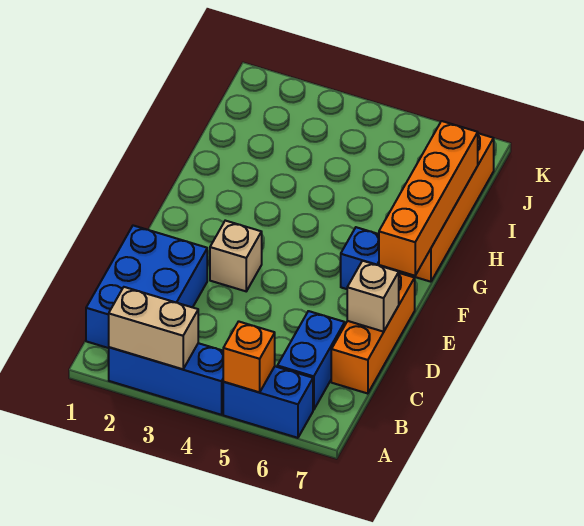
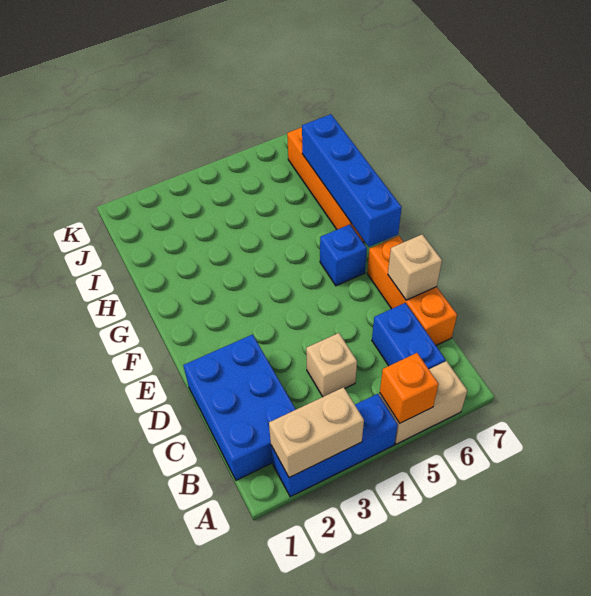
blue 1x2 brick [223,366,313,438] -> tan 1x2 brick [379,361,467,444]
tan 1x1 brick [210,221,262,291] -> tan 1x1 brick moved to [306,333,357,397]
orange 1x4 brick [379,121,478,276] -> blue 1x4 brick [302,114,402,247]

